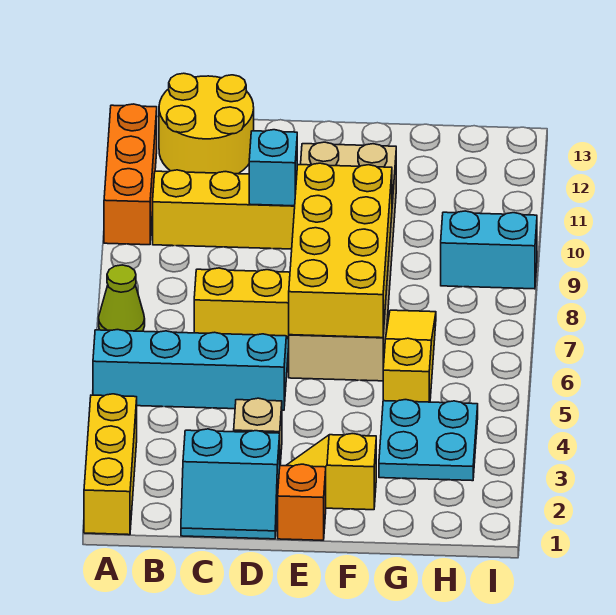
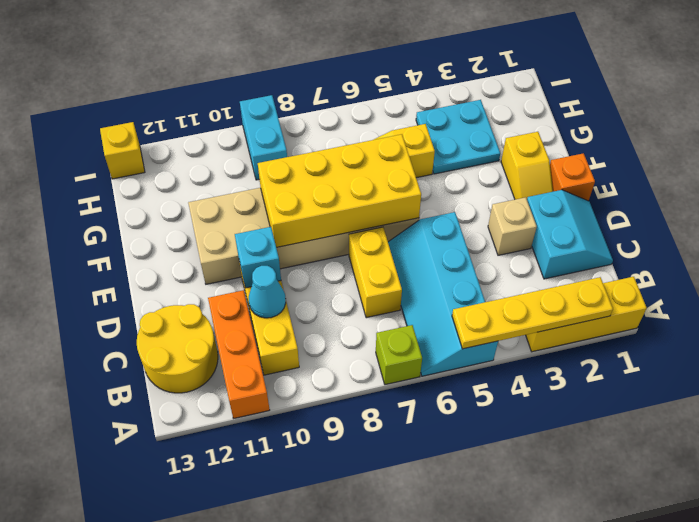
none -> yellow 1x4 plate [452,277,613,349]
lime 1x1 cone [99,265,145,331] -> lime 1x1 brick [376,325,422,385]
orange 1x3 brick [104,104,157,245] -> orange 1x3 brick turned to [208,290,270,418]
none -> cyan 1x1 cone [249,266,286,318]
none -> yellow 1x1 brick [100,122,145,179]

